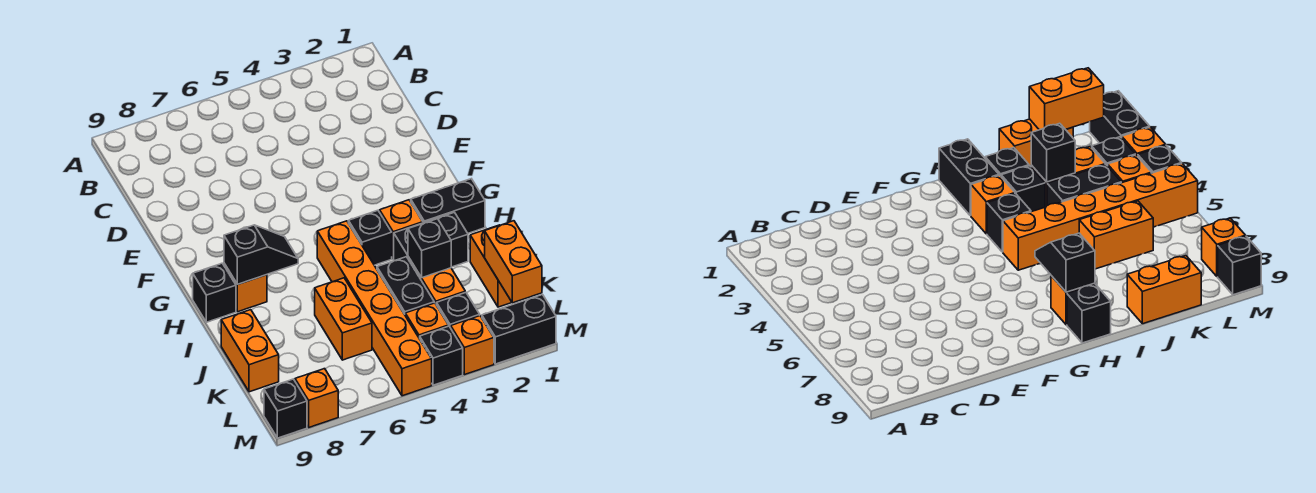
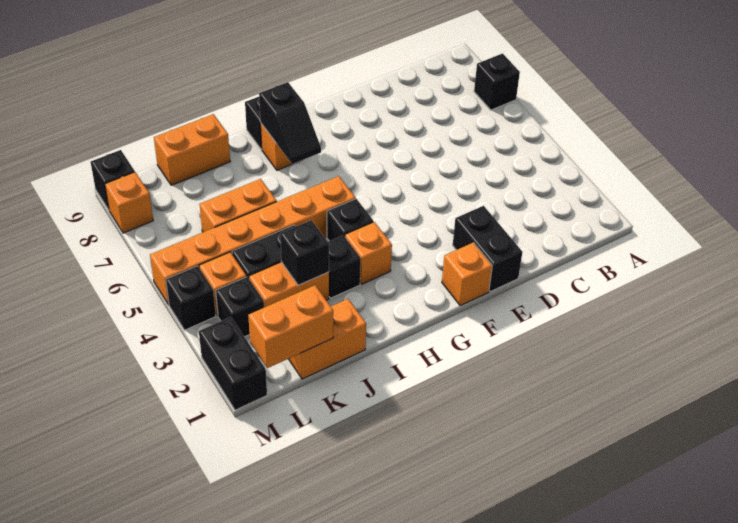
black 1x2 brick [411,179,485,233] -> black 1x2 brick moved to [453,206,522,291]
black 1x1 brick [425,212,468,267] -> black 1x1 brick moved to [474,54,520,110]
orange 1x1 brick [451,316,494,375] -> orange 1x1 brick moved to [442,243,492,306]

